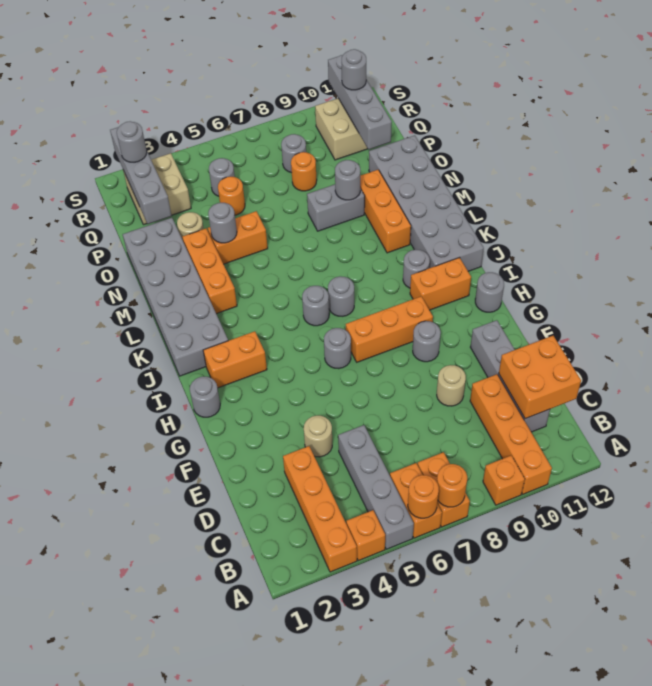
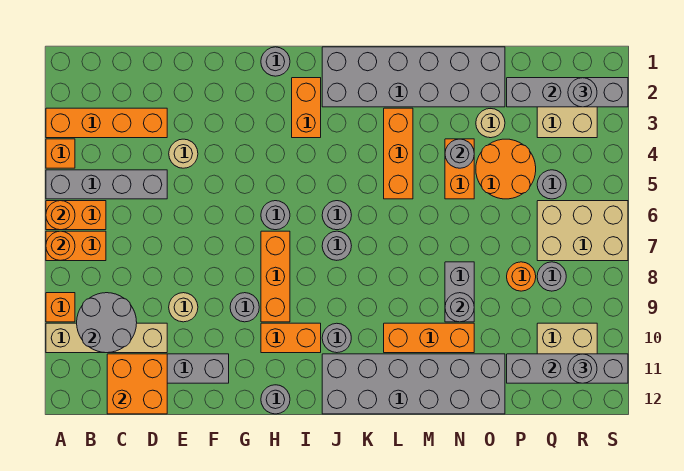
orange 1x4 brick [470,374,552,494] -> tan 1x4 brick [46,323,167,353]
none -> grey 2x2 round brick [77,293,137,353]
orange 1x2 brick [410,258,471,310] -> orange 1x2 brick turned to [261,323,321,353]
orange 1x3 brick [183,229,237,314] -> orange 1x3 brick turned to [384,108,413,199]
orange 1x1 round brick [218,177,245,215] -> orange 2x2 round brick [476,139,536,199]
none -> tan 2x3 brick [537,201,628,261]

